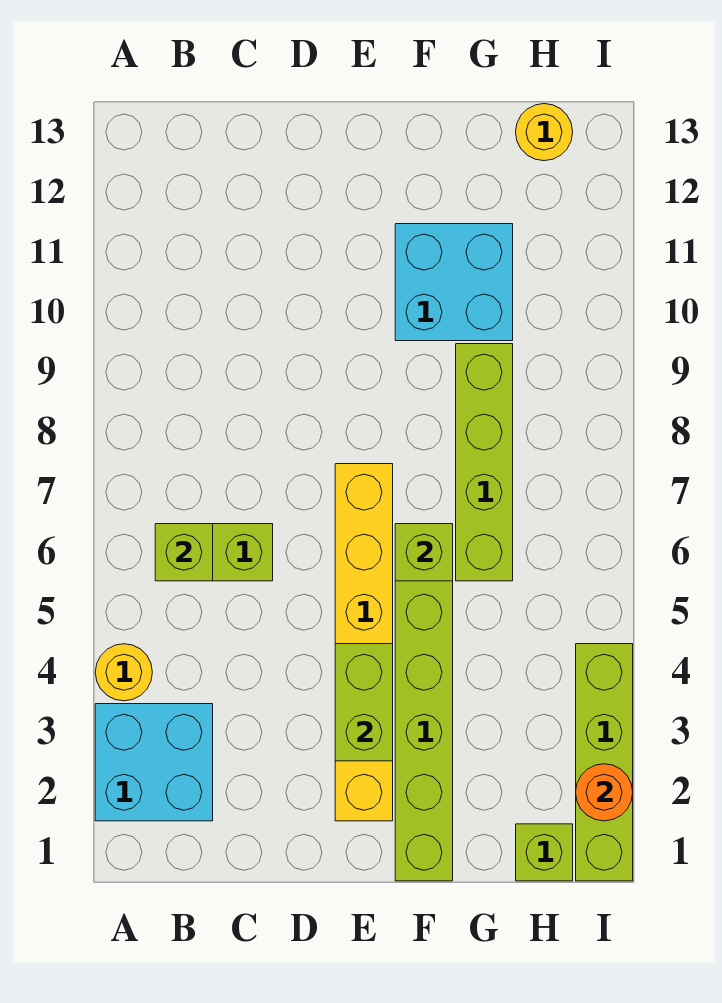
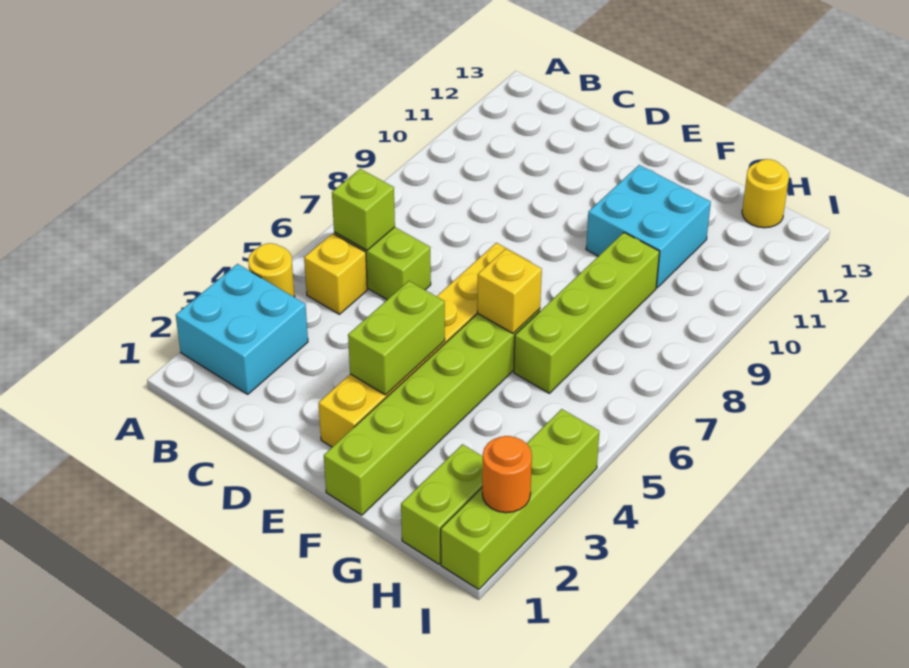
none -> yellow 1x1 brick [304,233,367,314]
lime 1x1 brick [395,524,453,581] -> yellow 1x1 brick [477,249,542,333]
lime 1x1 brick [516,824,573,881] -> lime 1x2 brick [401,444,483,564]

